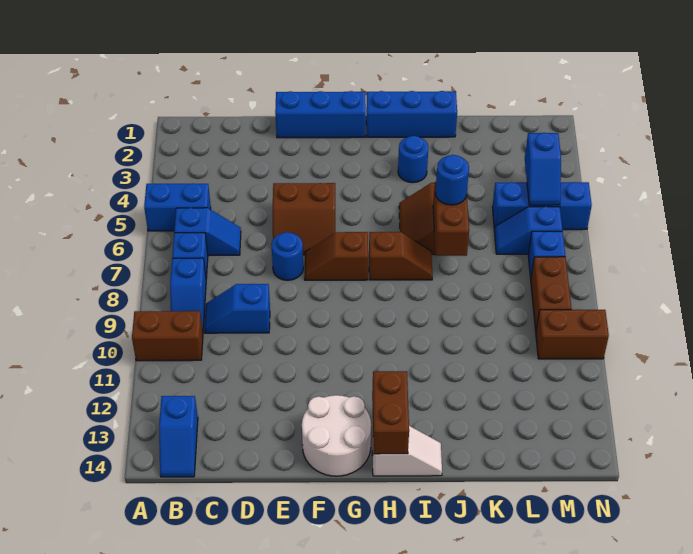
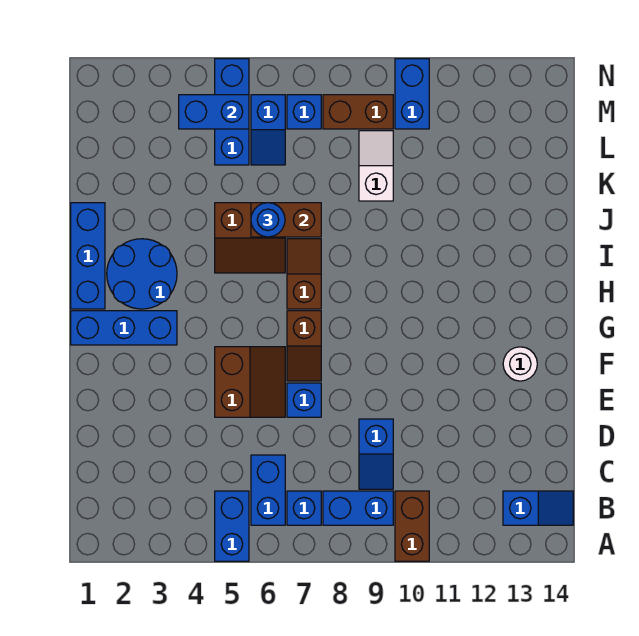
blue 1x2 slope [174,208,241,256] -> blue 1x2 brick [251,455,285,525]
blue 1x2 slope [170,258,206,329] -> blue 1x2 brick [323,491,393,525]
blue 1x3 brick [275,91,366,138] -> blue 1x3 brick turned to [71,311,177,345]
blue 1x1 round brick [271,232,303,280] -> blue 1x1 brick [287,383,321,417]
white 2x2 round brick [302,395,371,476] -> white 1x1 round brick [503,347,537,381]
brown 1x2 brick [372,371,409,454] -> none
white 1x2 slope [372,426,442,476] -> white 1x2 slope moved to [359,131,393,201]
blue 1x1 round brick [398,136,428,183] -> blue 2x2 round brick [107,239,177,309]
blue 1x2 slope [525,133,561,205] -> blue 1x2 brick [179,95,249,129]
brown 1x2 brick [536,310,609,359] -> blue 1x2 brick [395,59,429,129]

